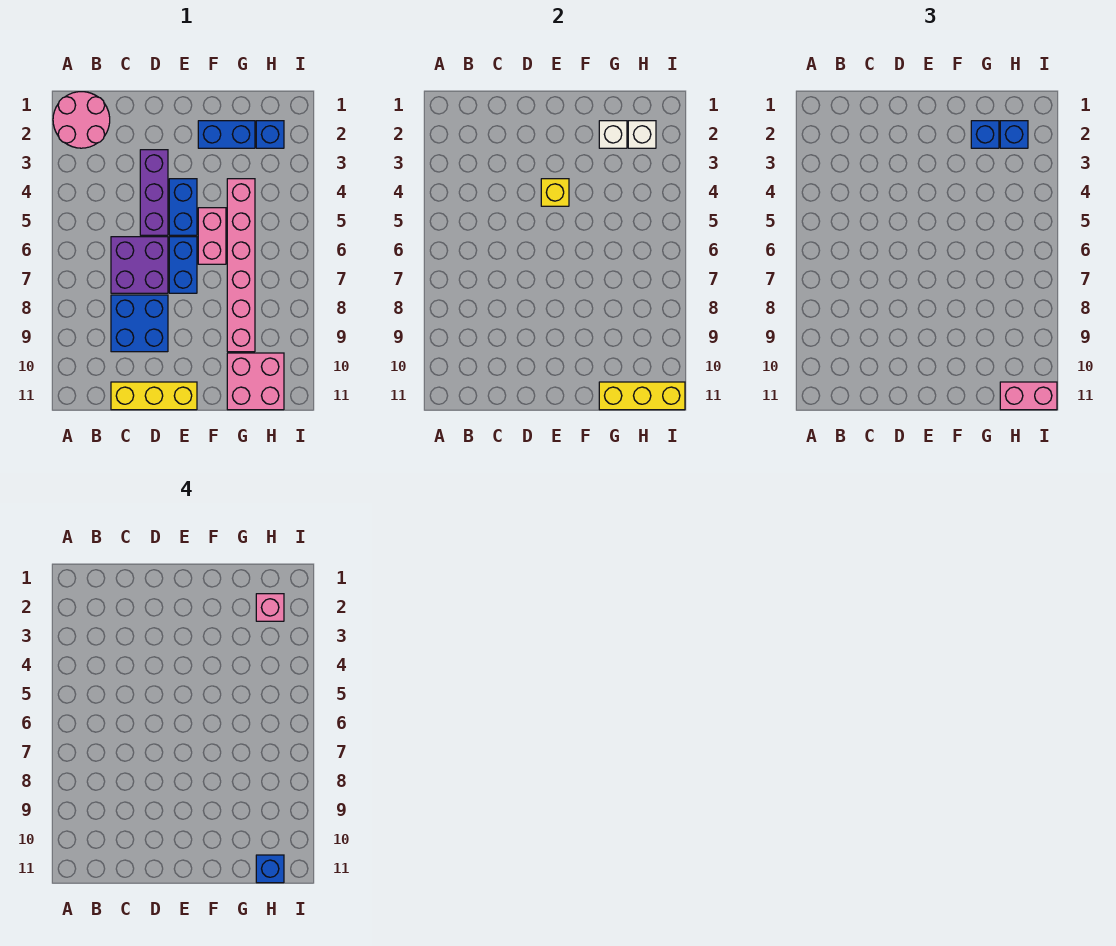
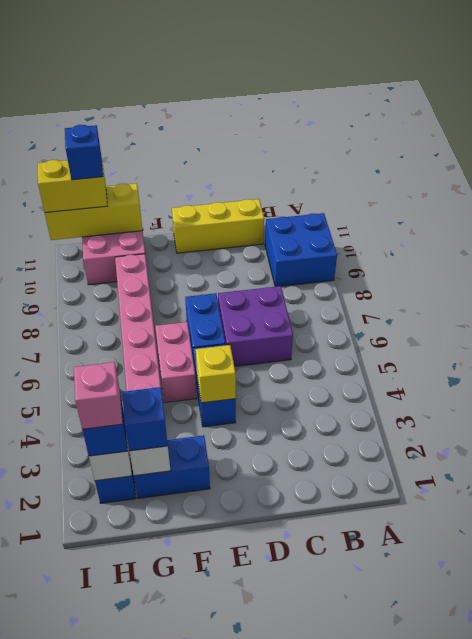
pink 2x2 round brick [53,92,110,148] -> none
blue 2x2 brick [111,295,168,352] -> blue 2x2 brick moved to [265,213,337,287]
purple 1x3 brick [140,150,168,235] -> none
pink 1x2 brick [1000,382,1057,410] -> yellow 1x2 brick [38,160,107,213]

